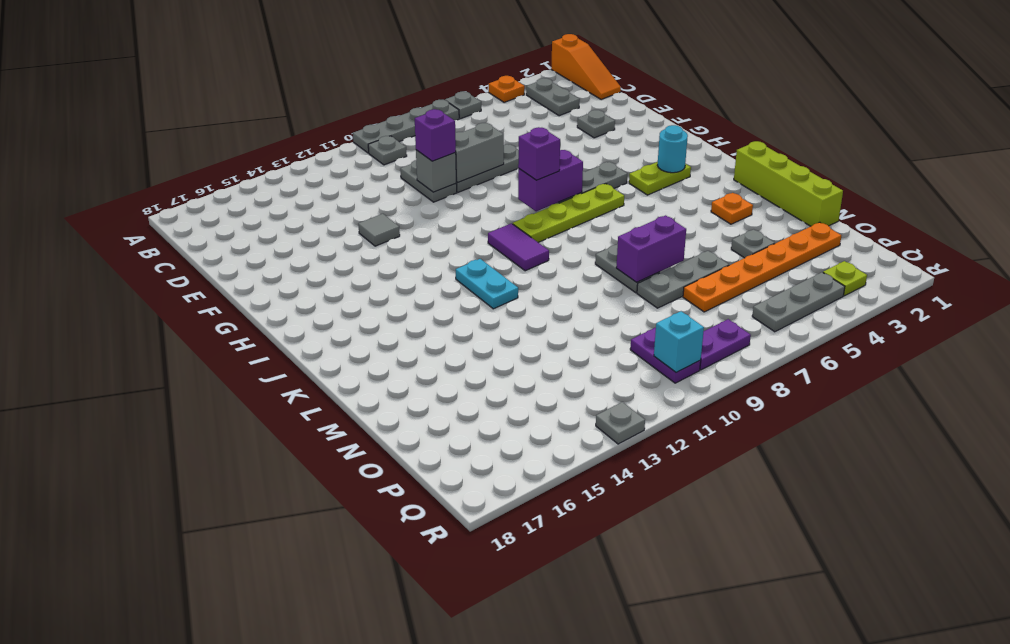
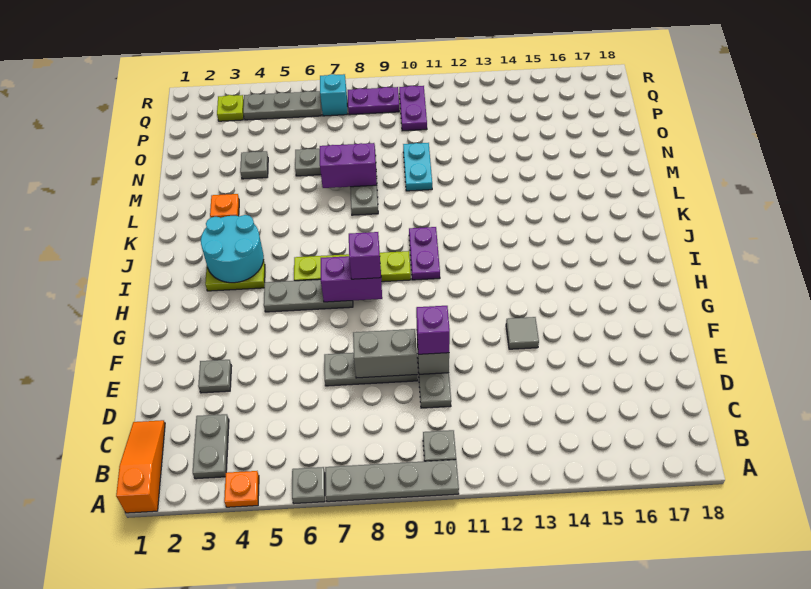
cyan 1x1 round brick [657,125,688,173] -> cyan 2x2 round brick [201,215,264,283]
purple 1x2 tile [488,223,549,271] -> purple 1x2 plate [409,227,440,280]
cyan 1x2 plate [456,259,518,309] -> cyan 1x2 plate moved to [403,143,432,191]
lime 1x4 brick [734,141,843,226] -> none
orange 1x6 plate [683,222,841,312] -> none
cyan 1x1 brick [654,311,704,372] -> cyan 1x1 brick moved to [320,74,347,116]
grey 1x1 plate [596,402,645,444] -> none

